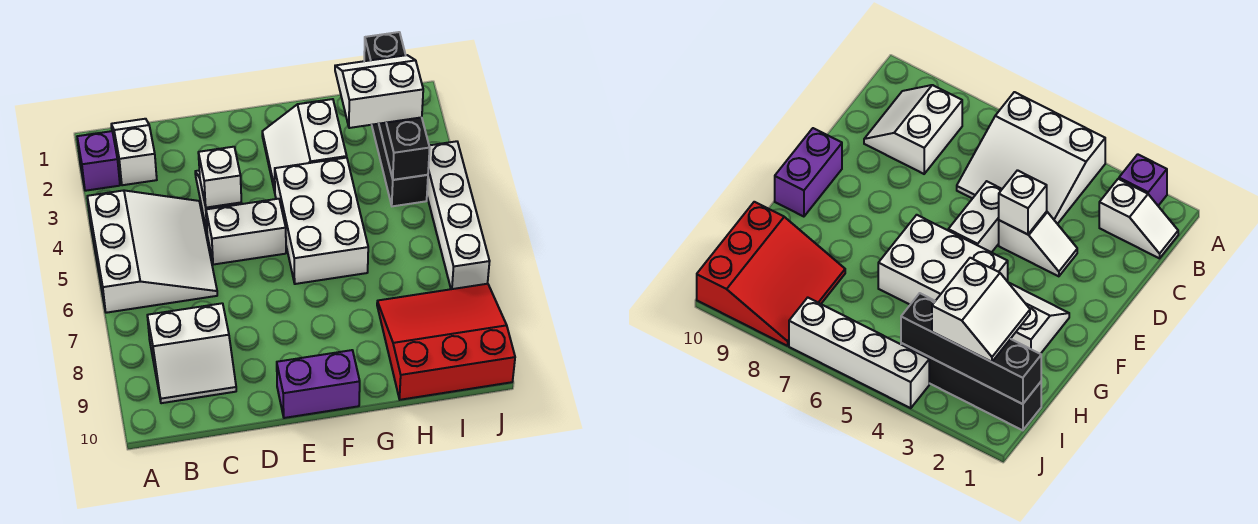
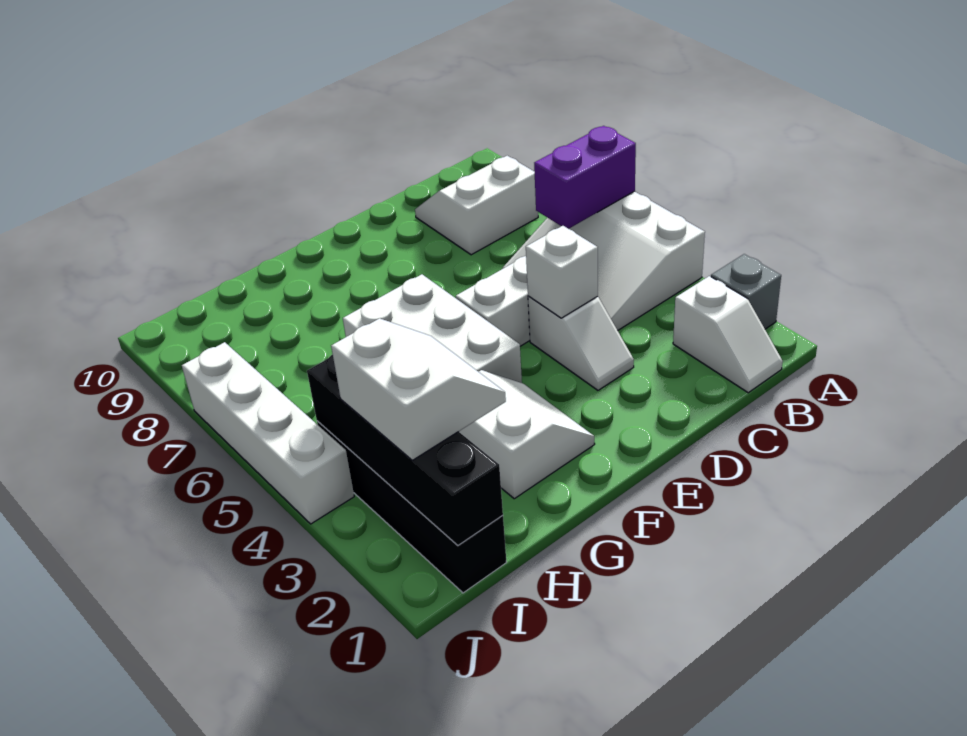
purple 1x1 brick [77,131,120,191] -> grey 1x1 brick [711,254,781,329]
purple 1x2 brick [277,350,360,418] -> purple 1x2 brick moved to [534,126,636,229]
white 2x2 slope [335,55,423,128] -> white 2x2 slope turned to [331,318,506,460]
red 3x3 slope [377,284,515,400] -> none

